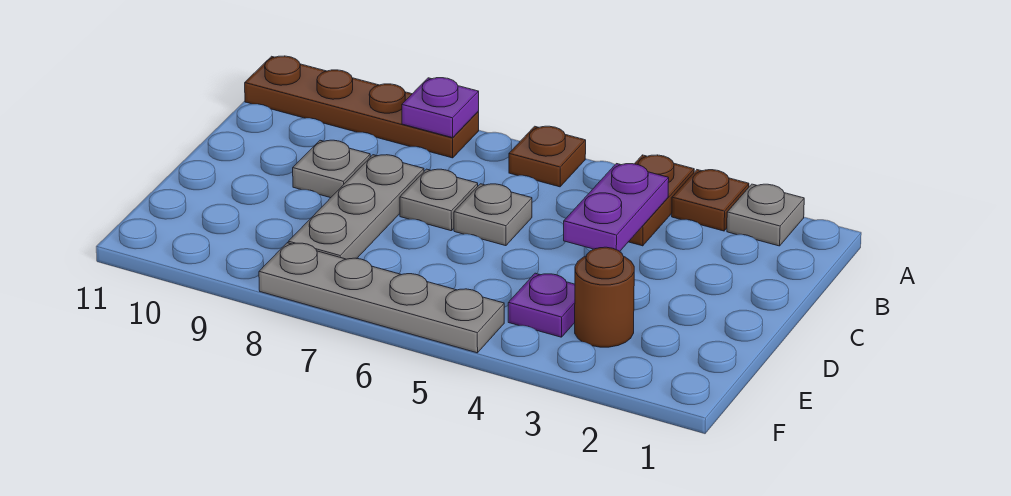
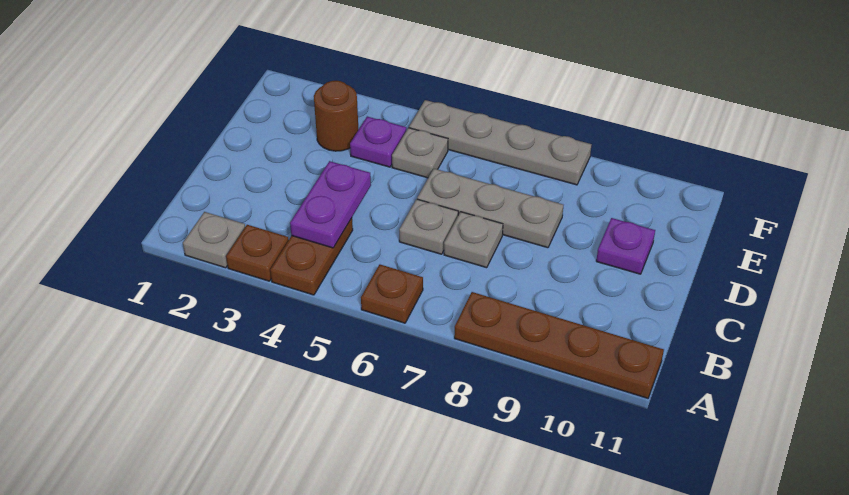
purple 1x1 plate [402,78,479,138] -> purple 1x1 plate moved to [596,218,655,274]
grey 1x3 plate [288,155,424,259] -> grey 1x3 plate turned to [417,169,563,248]
grey 1x1 plate [293,140,370,198] -> grey 1x1 plate moved to [392,128,448,178]

